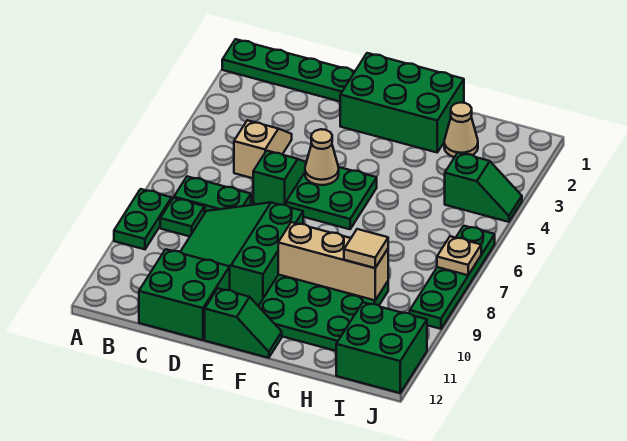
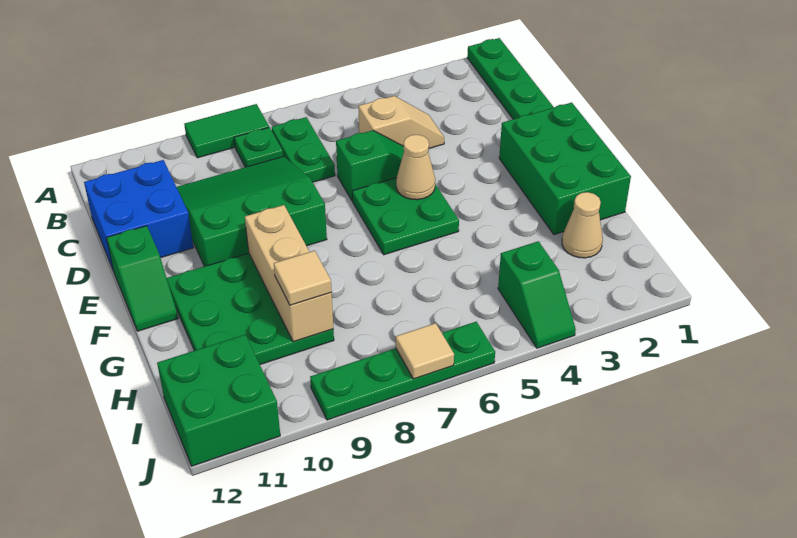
green 1x2 plate [114,189,172,249] -> green 1x2 tile [184,104,269,158]
green 2x2 brick [139,249,230,340] -> blue 2x2 brick [84,160,194,269]
tan 1x1 plate [437,236,481,275] -> tan 1x1 tile [396,323,454,379]

